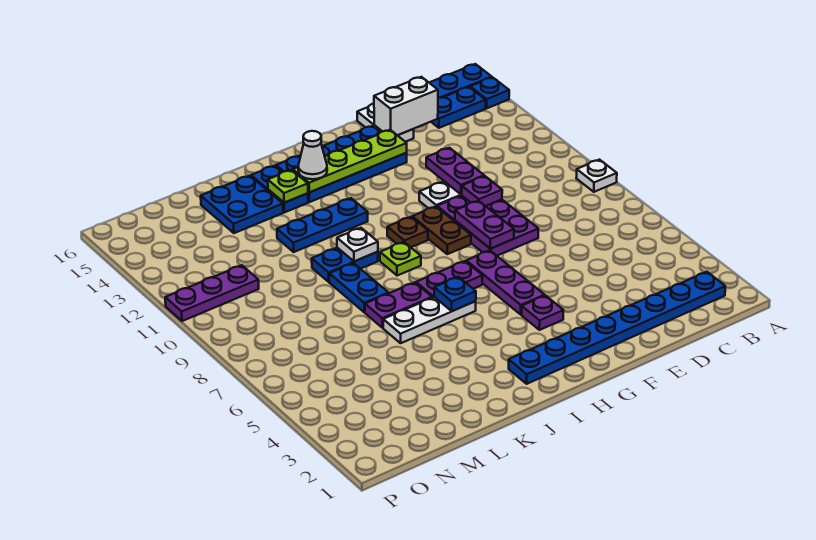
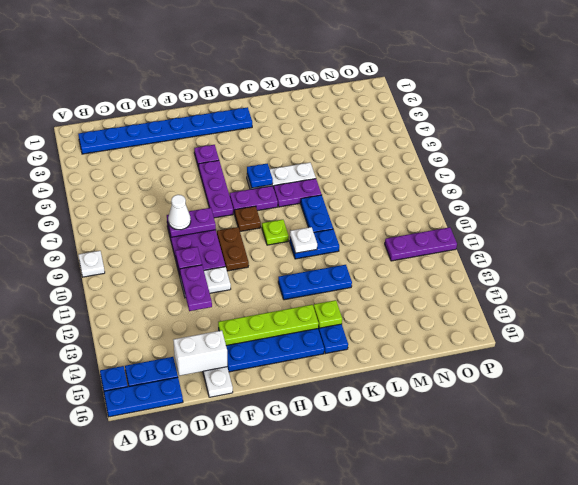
purple 1x2 plate [455,201,514,249] -> purple 1x2 plate turned to [167,208,216,237]
brown 1x1 plate [387,217,428,247] -> brown 1x1 plate moved to [235,206,261,231]
white 1x1 cone [298,131,327,179] -> white 1x1 cone moved to [168,195,191,230]
blue 2x2 plate [201,176,283,233] -> none

